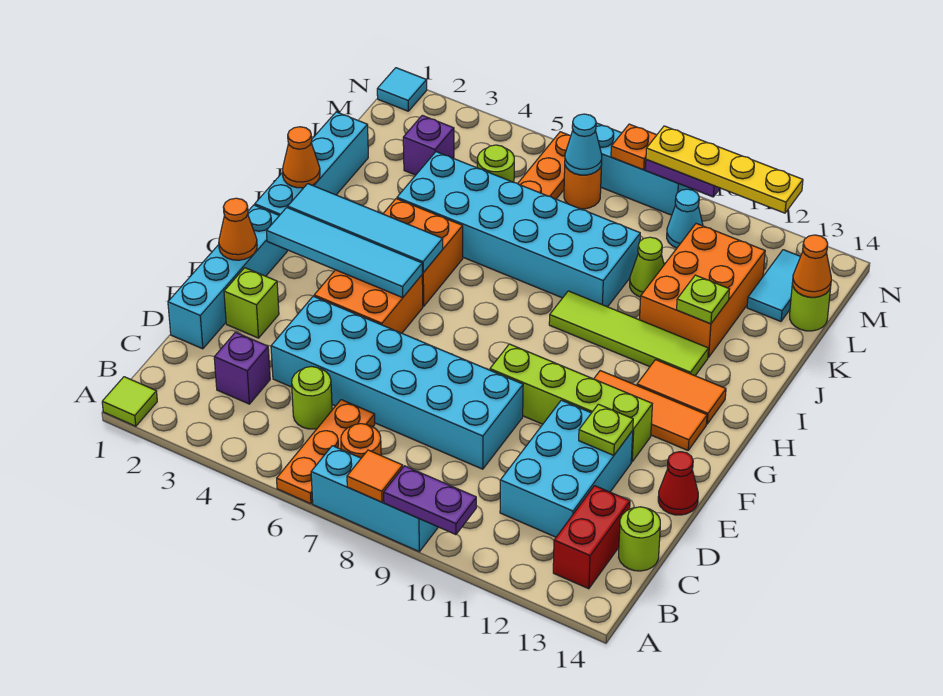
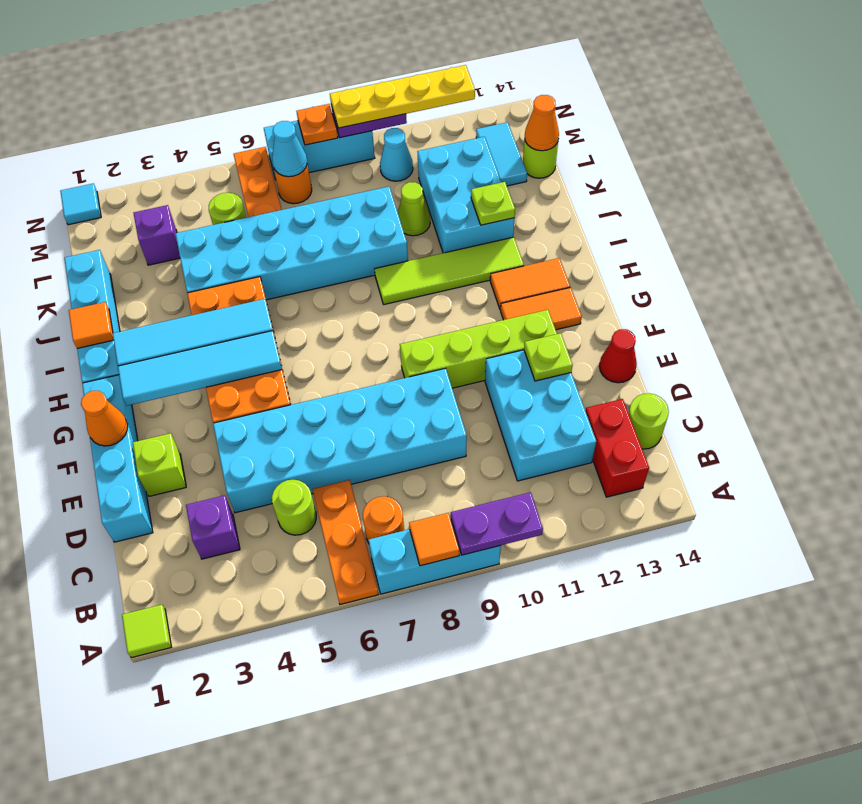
orange 1x3 tile [594,371,707,450] -> orange 1x2 tile [501,287,582,330]
orange 1x1 cone [283,127,320,188] -> orange 1x1 tile [69,302,113,348]
orange 2x3 brick [640,223,765,357] -> cyan 2x3 brick [417,137,515,253]

